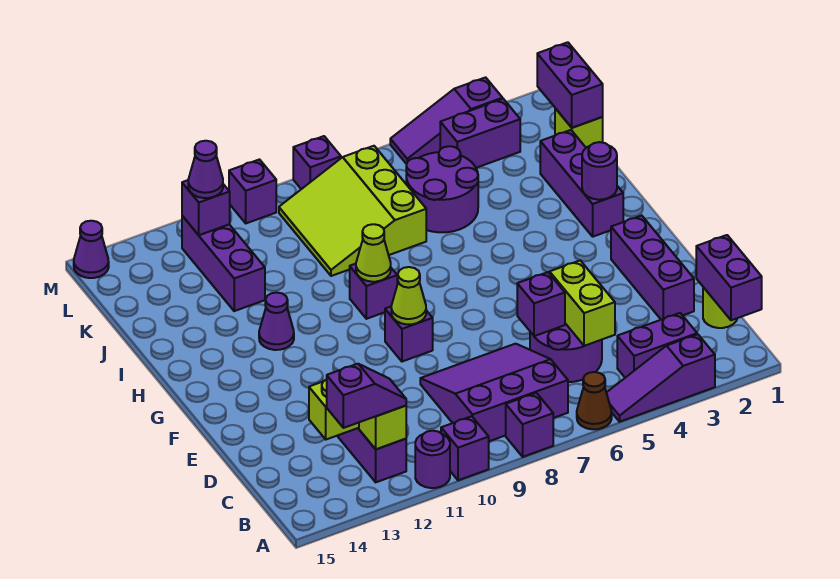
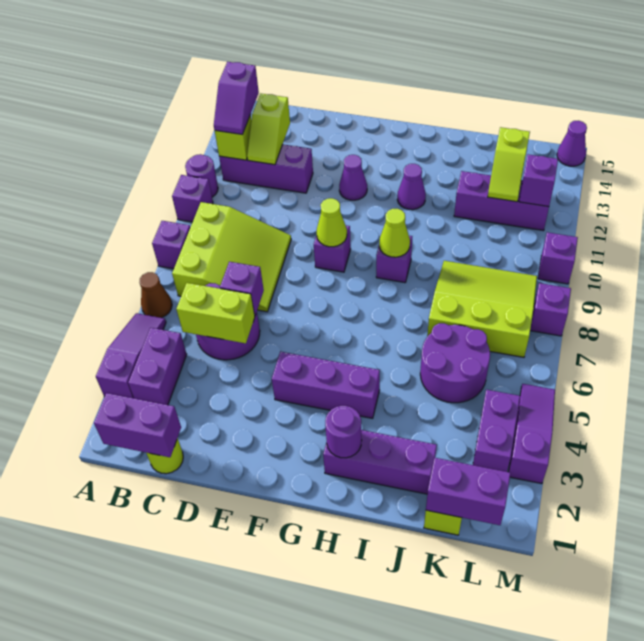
purple 3x3 slope [420,344,568,441] -> lime 3x3 slope [172,202,291,312]
purple 1x3 brick [611,216,694,320] -> purple 1x3 brick moved to [272,352,380,418]
none -> lime 1x2 slope [488,127,530,202]
purple 1x1 cone [188,141,223,198] -> purple 1x1 cone moved to [339,155,367,200]

